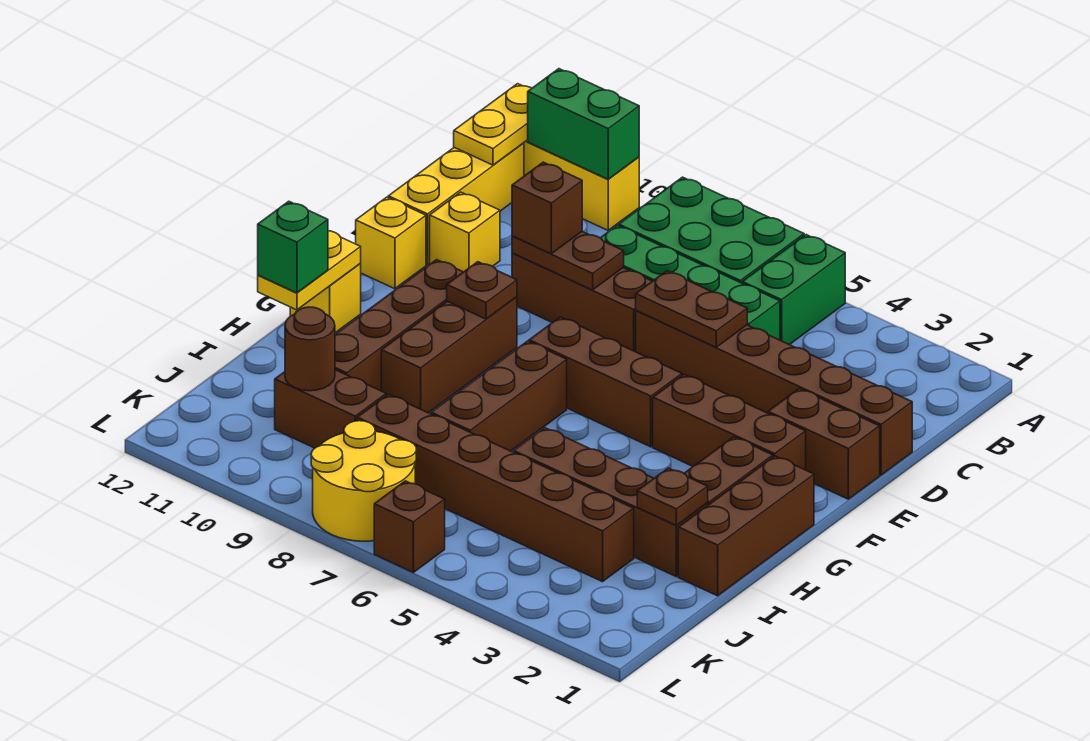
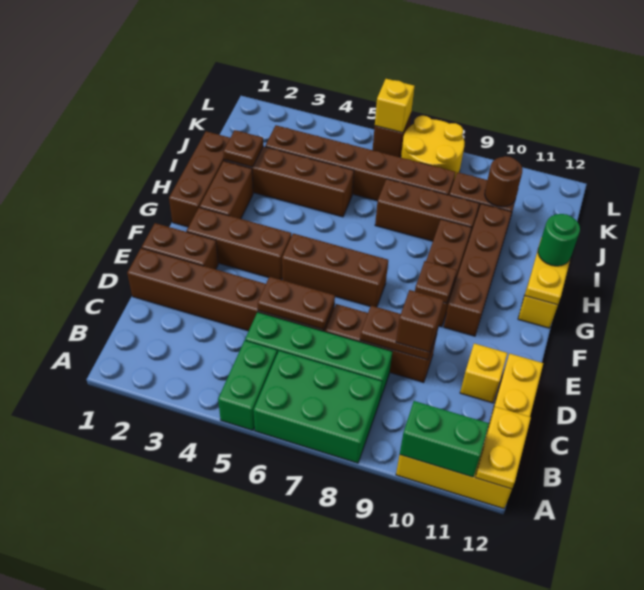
yellow 1x1 brick [356,197,426,289] -> yellow 1x1 brick moved to [375,79,414,133]
brown 1x3 brick [431,341,567,451] -> brown 1x3 brick turned to [375,179,479,241]
green 1x1 brick [258,201,328,293] -> green 1x1 round brick [538,214,580,266]

